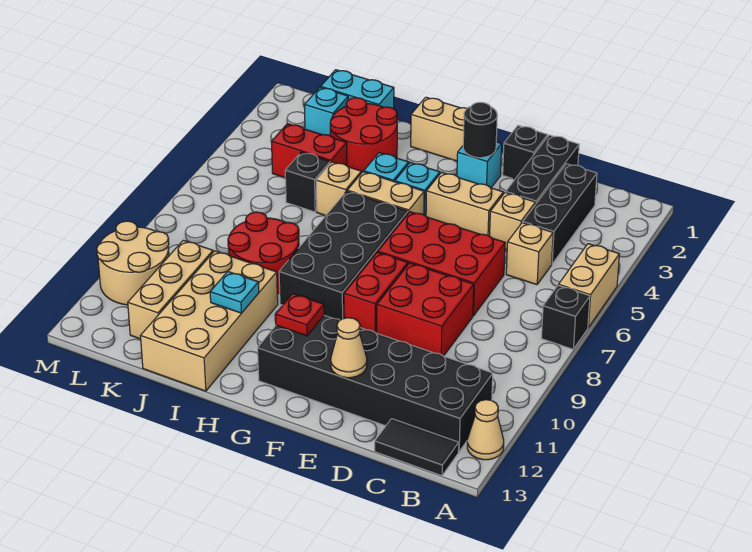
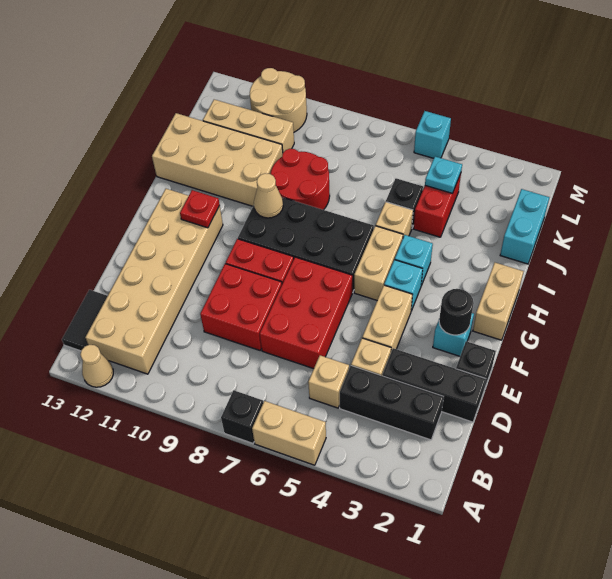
black 2x6 brick [258,316,493,452] -> tan 2x6 brick [85,189,223,374]
tan 1x1 cone [331,318,367,378] -> tan 1x1 cone moved to [254,173,283,218]
red 2x2 round brick [330,98,397,173] -> none
cyan 1x1 plate [210,272,259,313] -> cyan 1x1 plate moved to [425,157,462,193]
cyan 1x1 brick [304,87,348,135] -> cyan 1x1 brick moved to [414,111,451,158]

